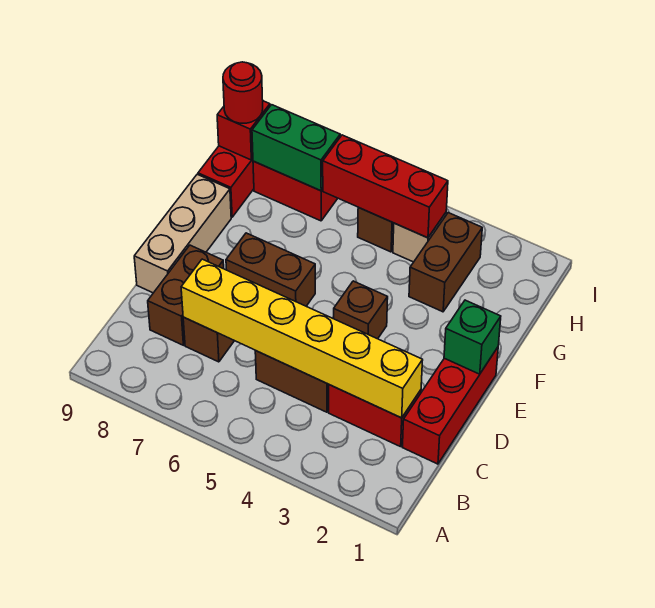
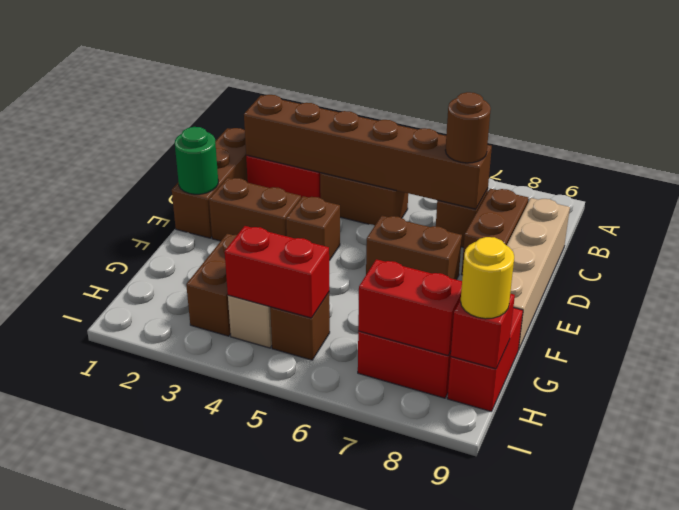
red 1x3 brick [403,347,498,464] -> brown 1x3 brick [172,128,248,238]
yellow 1x6 brick [181,259,423,418] -> brown 1x6 brick [244,95,492,209]
none -> brown 1x1 round brick [445,92,491,163]
tan 1x3 brick [134,174,231,293] -> tan 1x4 brick [507,198,570,350]
green 1x1 brick [444,300,501,374] -> green 1x1 round brick [175,127,218,194]
none -> brown 1x2 brick [209,178,301,241]
red 1x3 brick [323,135,448,238] -> red 1x2 brick [225,226,329,318]
green 1x2 brick [252,105,340,191] -> red 1x2 brick [358,259,462,356]
red 1x1 round brick [223,62,263,123] -> yellow 1x1 round brick [461,237,514,319]

